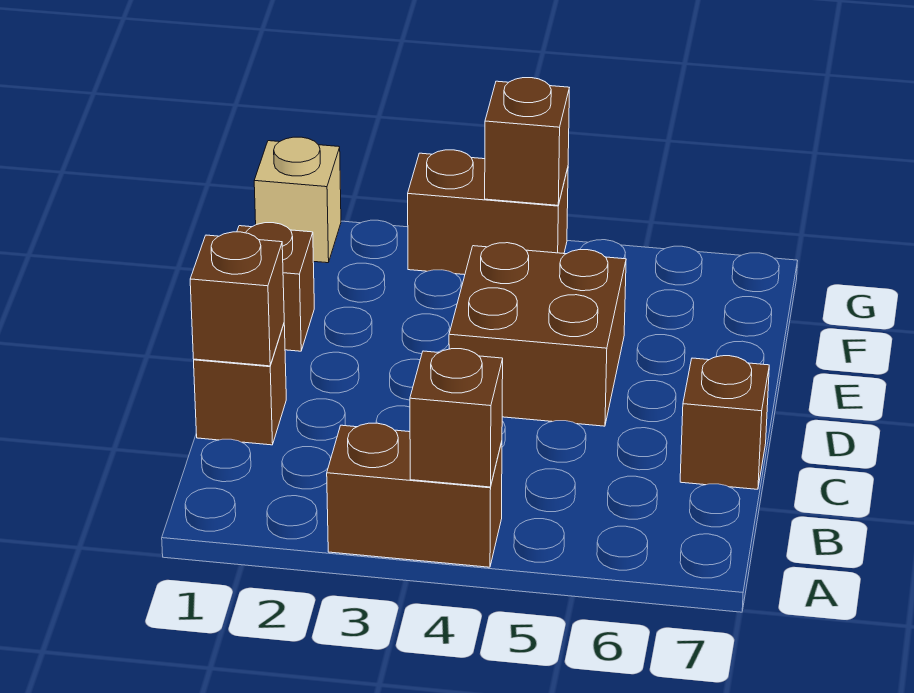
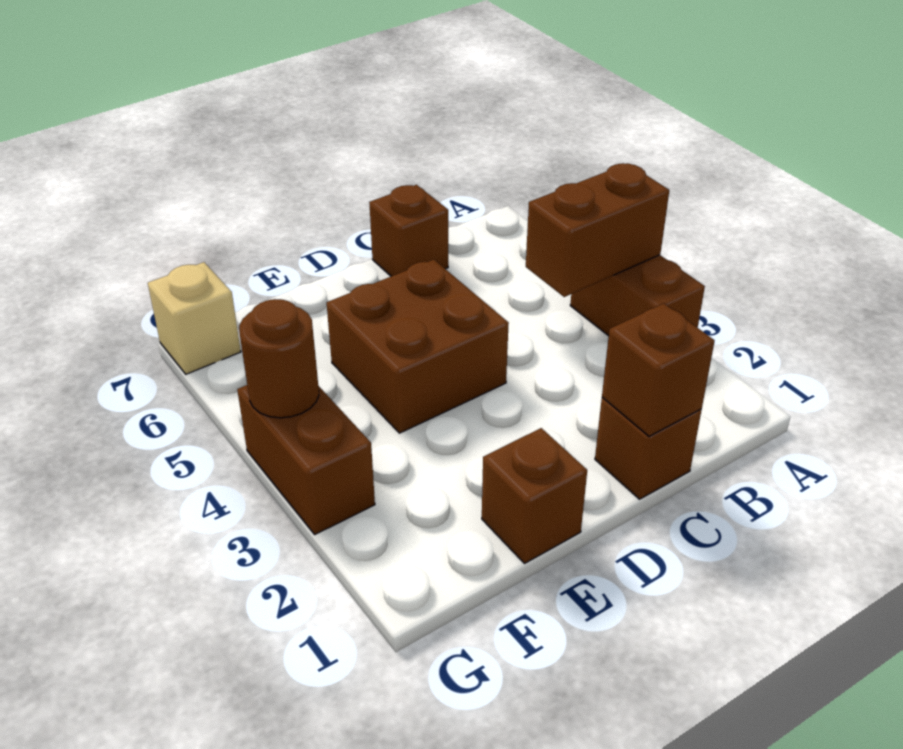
brown 1x1 brick [410,349,503,487] -> brown 1x2 brick [526,163,669,297]
tan 1x1 brick [254,137,341,263] -> tan 1x1 brick moved to [148,262,241,374]
brown 1x1 brick [485,78,569,205] -> brown 1x1 round brick [239,299,319,418]

